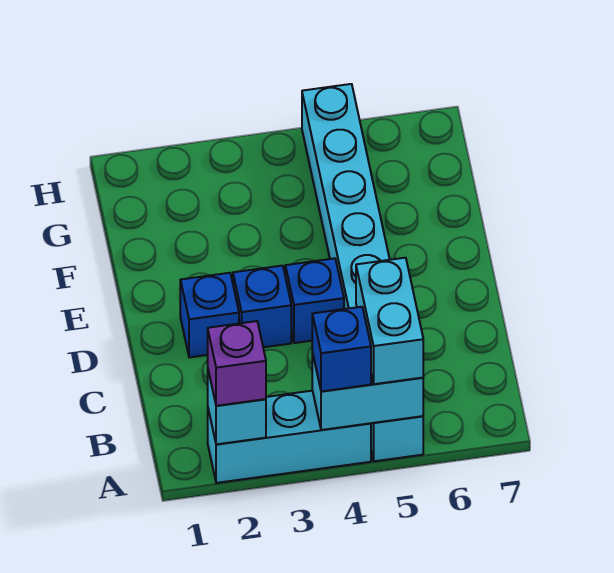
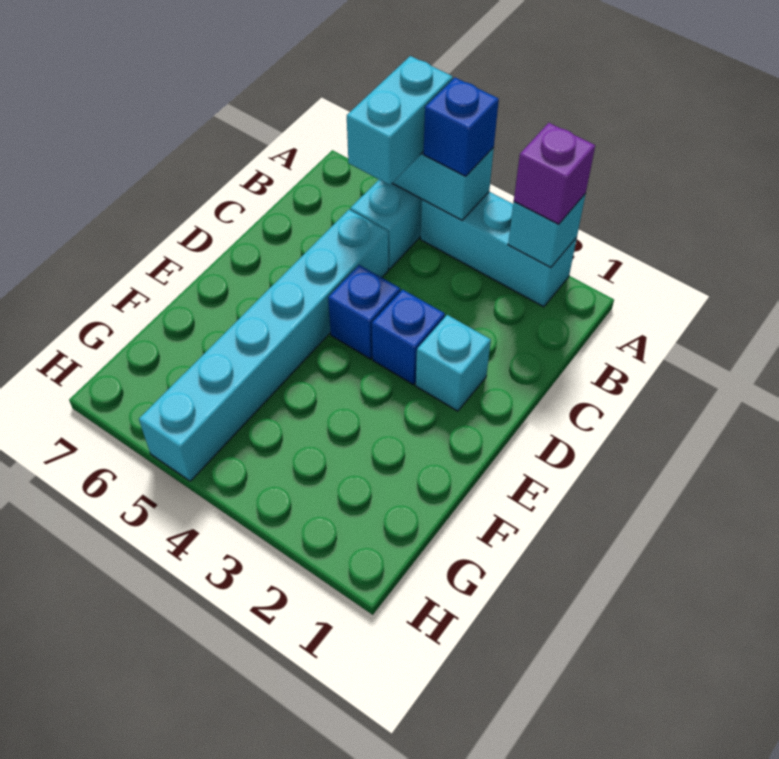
blue 1x1 brick [180,273,239,357] -> cyan 1x1 brick [416,315,491,411]

